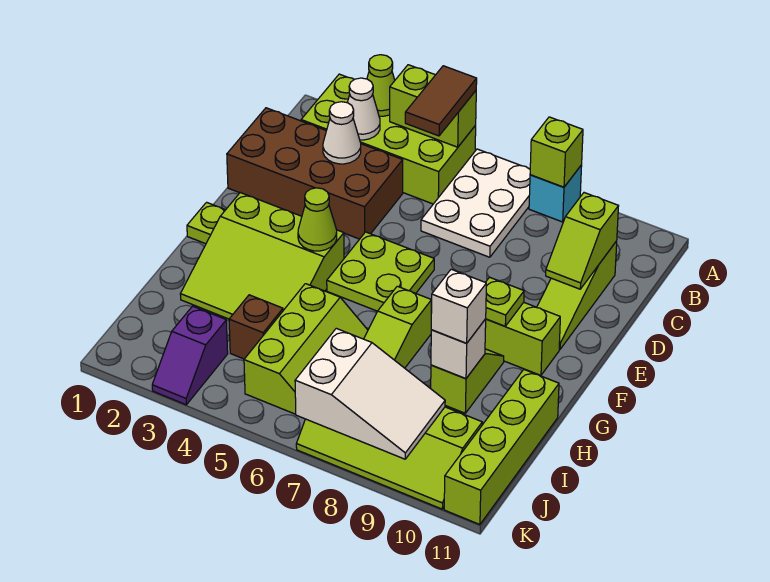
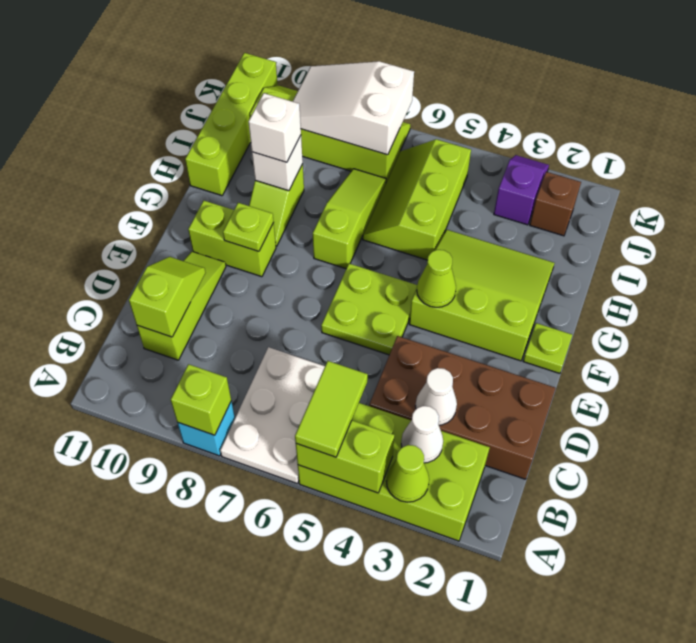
brown 1x2 tile [405,66,477,136] -> lime 1x2 tile [295,361,368,457]
brown 1x1 brick [229,295,283,359] -> brown 1x1 brick moved to [530,172,581,236]

